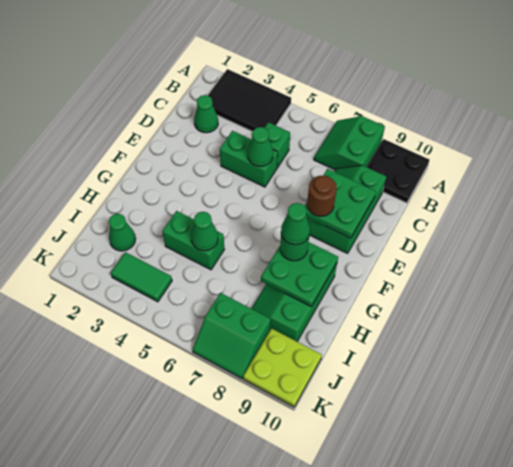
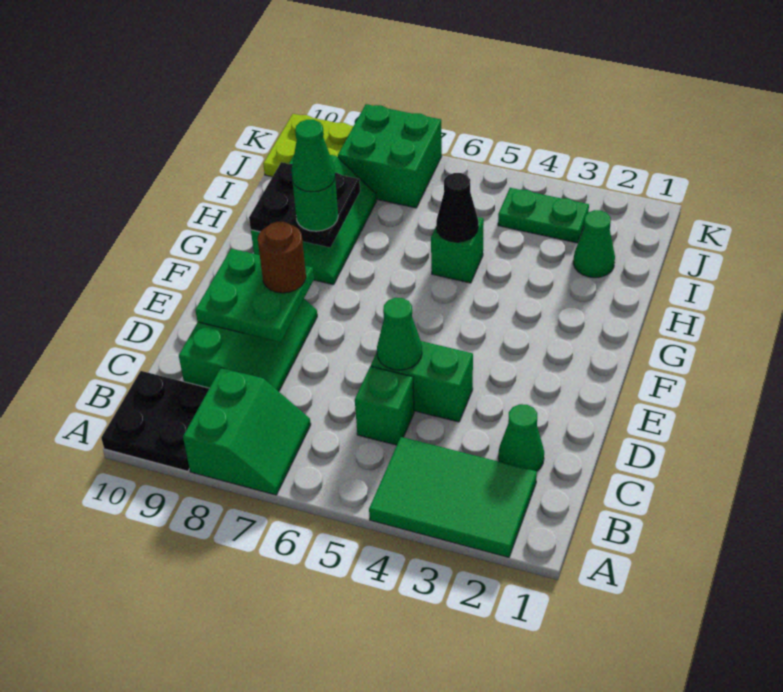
black 2x3 tile [208,69,291,132] -> green 2x3 tile [369,437,537,557]
green 2x2 plate [261,242,338,307] -> black 2x2 plate [249,162,360,248]
green 1x2 brick [162,211,225,270] -> green 1x1 brick [431,217,484,283]
green 1x1 cone [191,212,218,251] -> black 1x1 cone [436,173,478,242]
green 1x2 tile [111,252,172,302] -> green 1x2 plate [498,188,589,243]
green 2x2 slope [192,293,270,379] -> green 2x2 brick [338,104,442,208]

